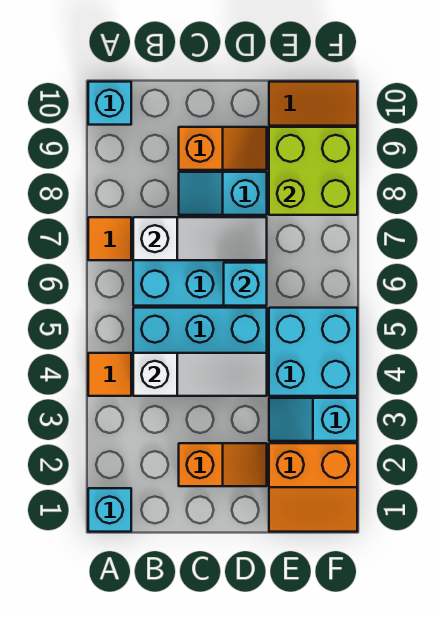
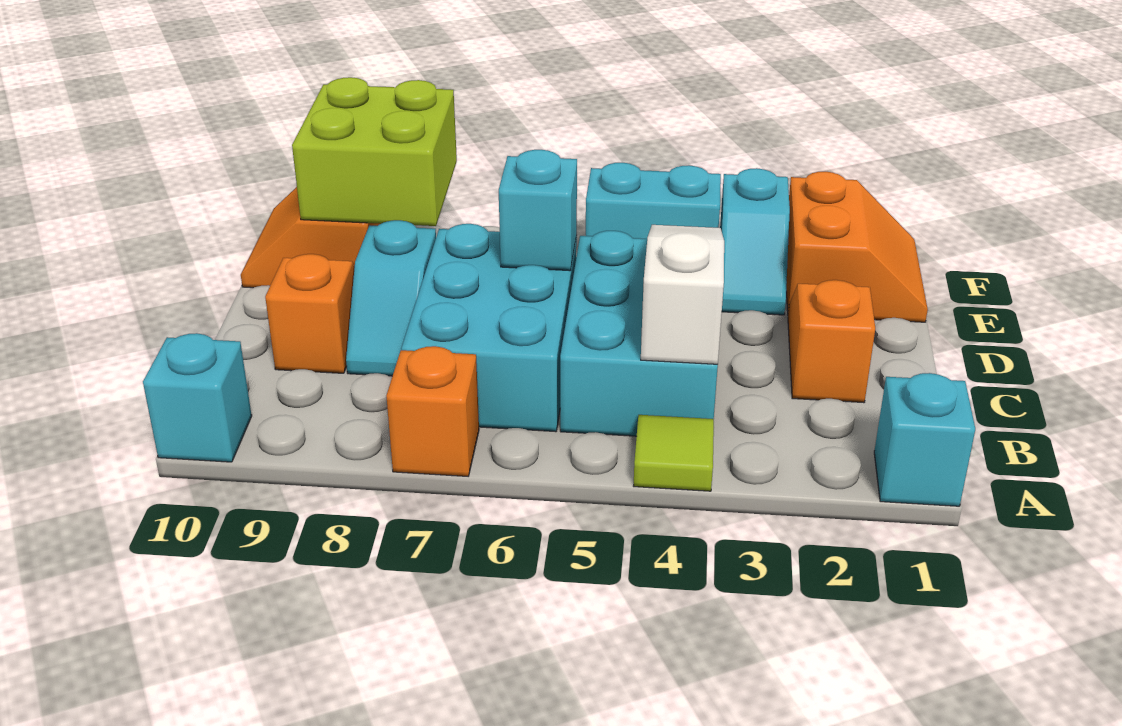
orange 1x1 tile [88,353,131,396] -> lime 1x1 tile [634,415,714,491]
orange 1x1 tile [88,217,131,260] -> orange 1x1 brick [386,346,479,476]
white 1x3 slope [133,217,267,260] -> none
cyan 2x2 brick [269,308,357,396] -> cyan 1x2 brick [586,163,721,239]

